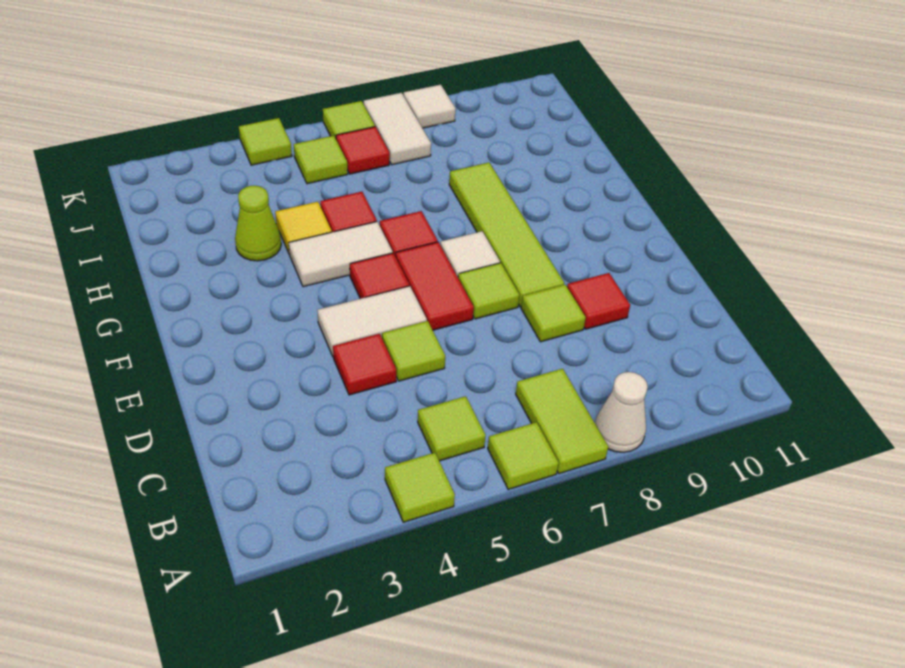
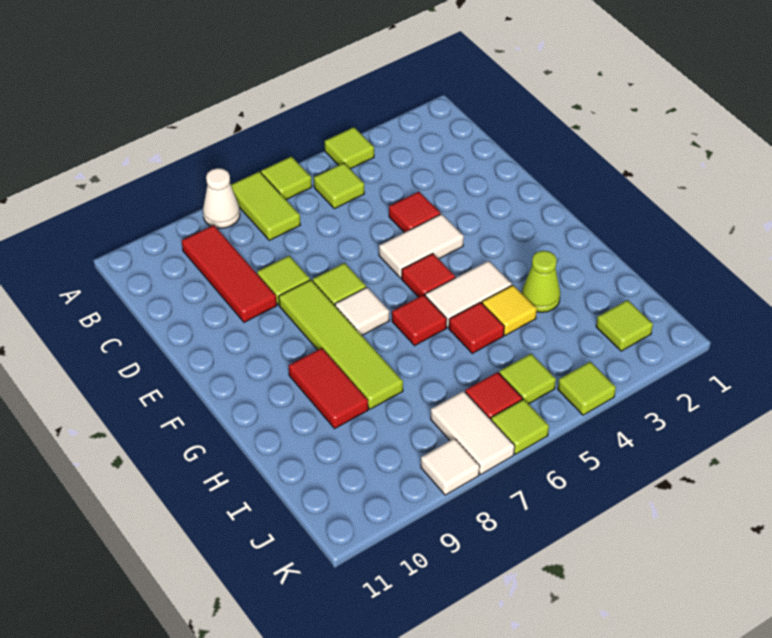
lime 1x1 tile [382,321,445,381] -> lime 1x1 tile moved to [596,300,653,351]
red 1x1 tile [567,273,630,329] -> red 1x3 tile [182,225,277,322]
red 1x2 tile [396,242,474,330] -> red 1x2 tile moved to [289,348,368,428]

